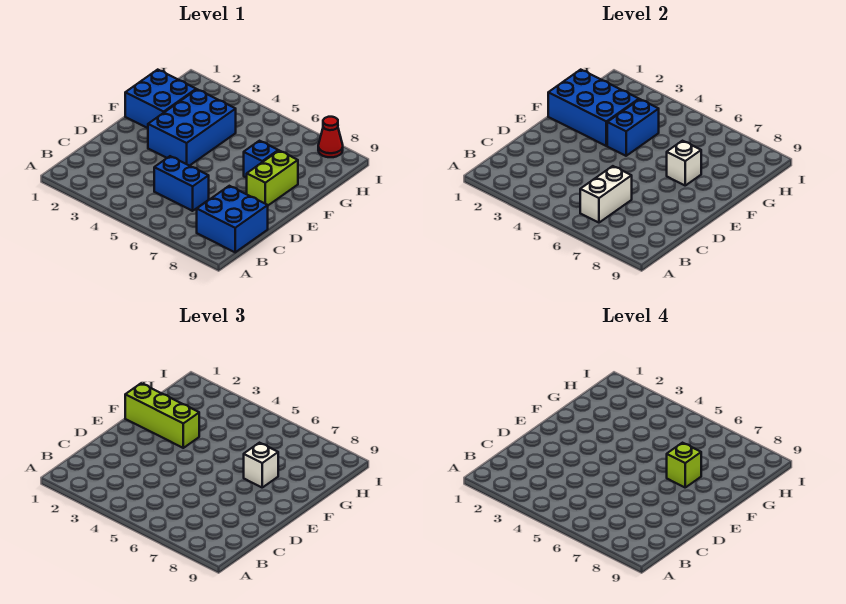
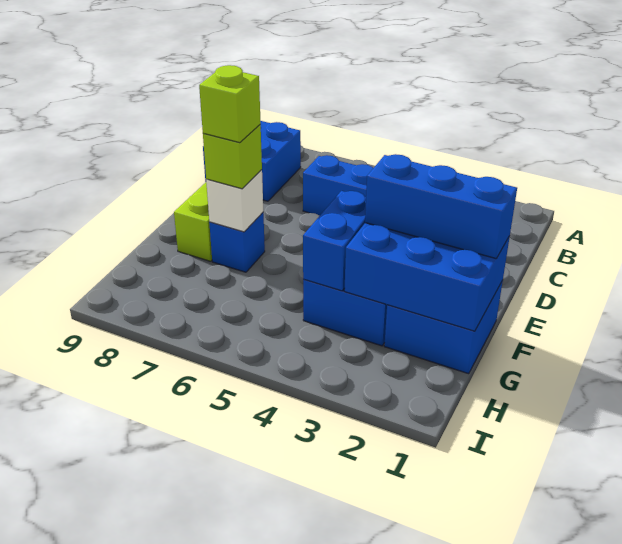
white 1x2 brick [580,166,632,223] -> none
lime 1x3 brick [125,383,199,448] -> blue 1x3 brick [365,154,517,258]
white 1x1 brick [244,443,278,487] -> lime 1x1 brick [203,125,262,189]
red 1x1 cone [318,117,343,157] -> none

